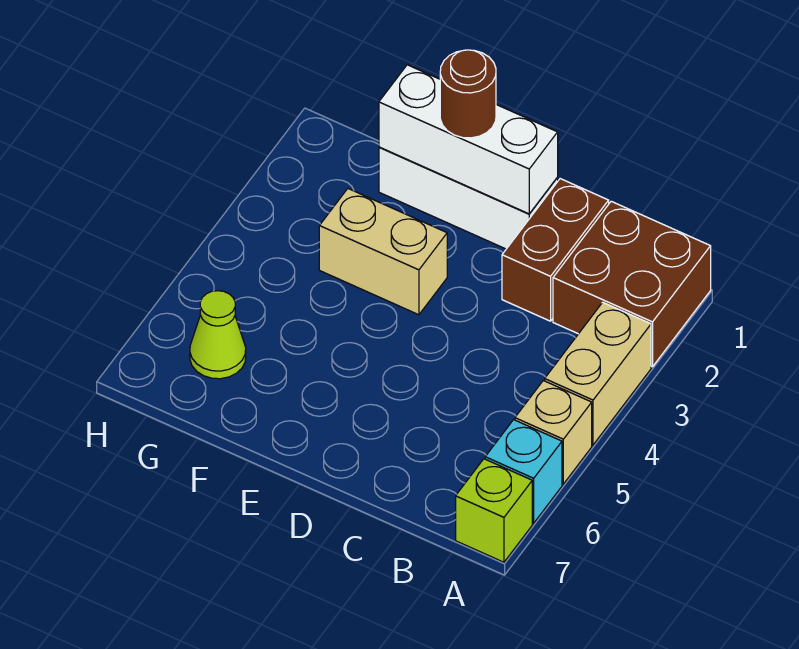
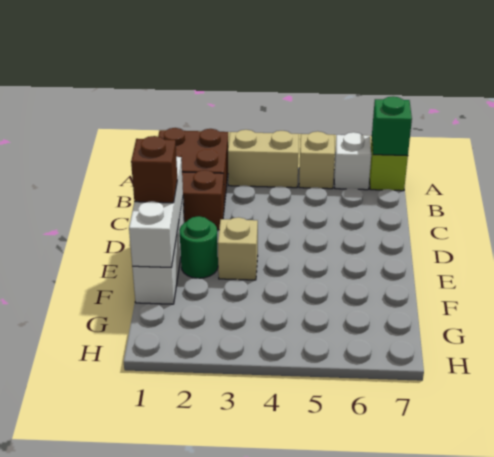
cyan 1x1 brick [485,420,562,523] -> white 1x1 brick [334,132,371,190]
none -> green 1x1 brick [372,96,412,156]
brown 1x1 round brick [440,50,496,138] -> brown 1x1 brick [131,136,177,203]
none -> green 1x1 round brick [180,216,218,278]
tan 1x2 brick [319,189,447,315] -> tan 1x1 brick [218,217,258,280]
lime 1x1 cone [190,291,246,379] -> none

